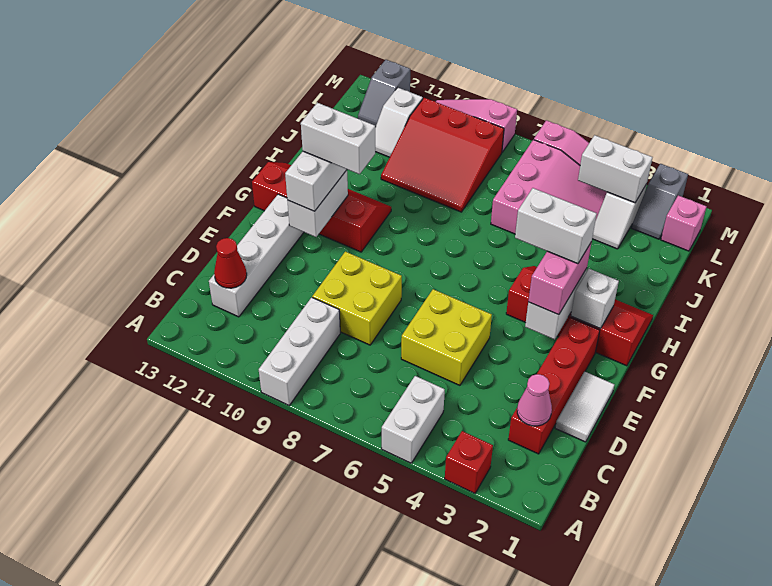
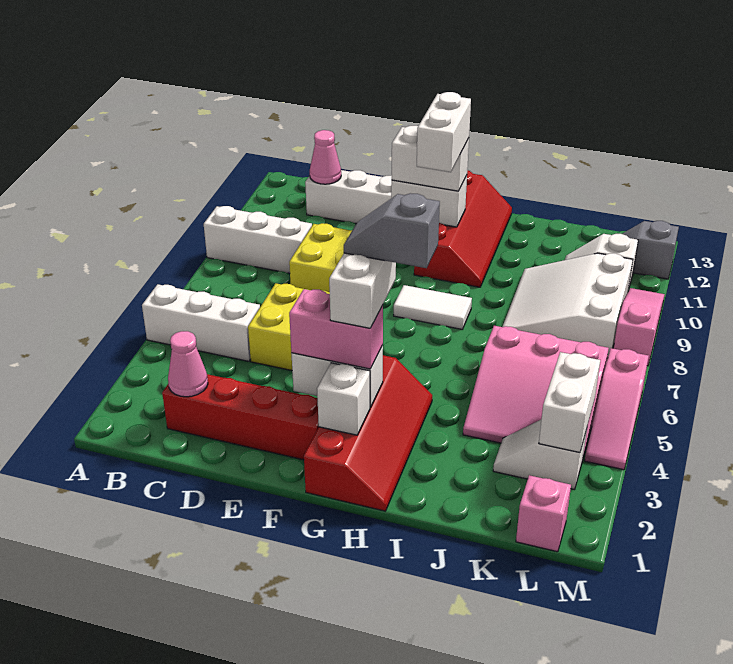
red 1x1 brick [445,431,493,493] -> none
white 1x2 brick [382,376,445,463] -> white 1x3 brick [142,284,260,361]
red 1x1 cone [214,238,247,288] -> pink 1x1 cone [310,130,341,184]
white 1x2 tile [555,372,614,442] -> white 1x2 tile moved to [394,285,472,329]
red 3x3 slope [381,98,504,212] -> white 3x3 slope [502,253,633,358]
grey 1x2 slope [632,164,688,239] -> grey 1x2 slope moved to [344,193,440,268]

